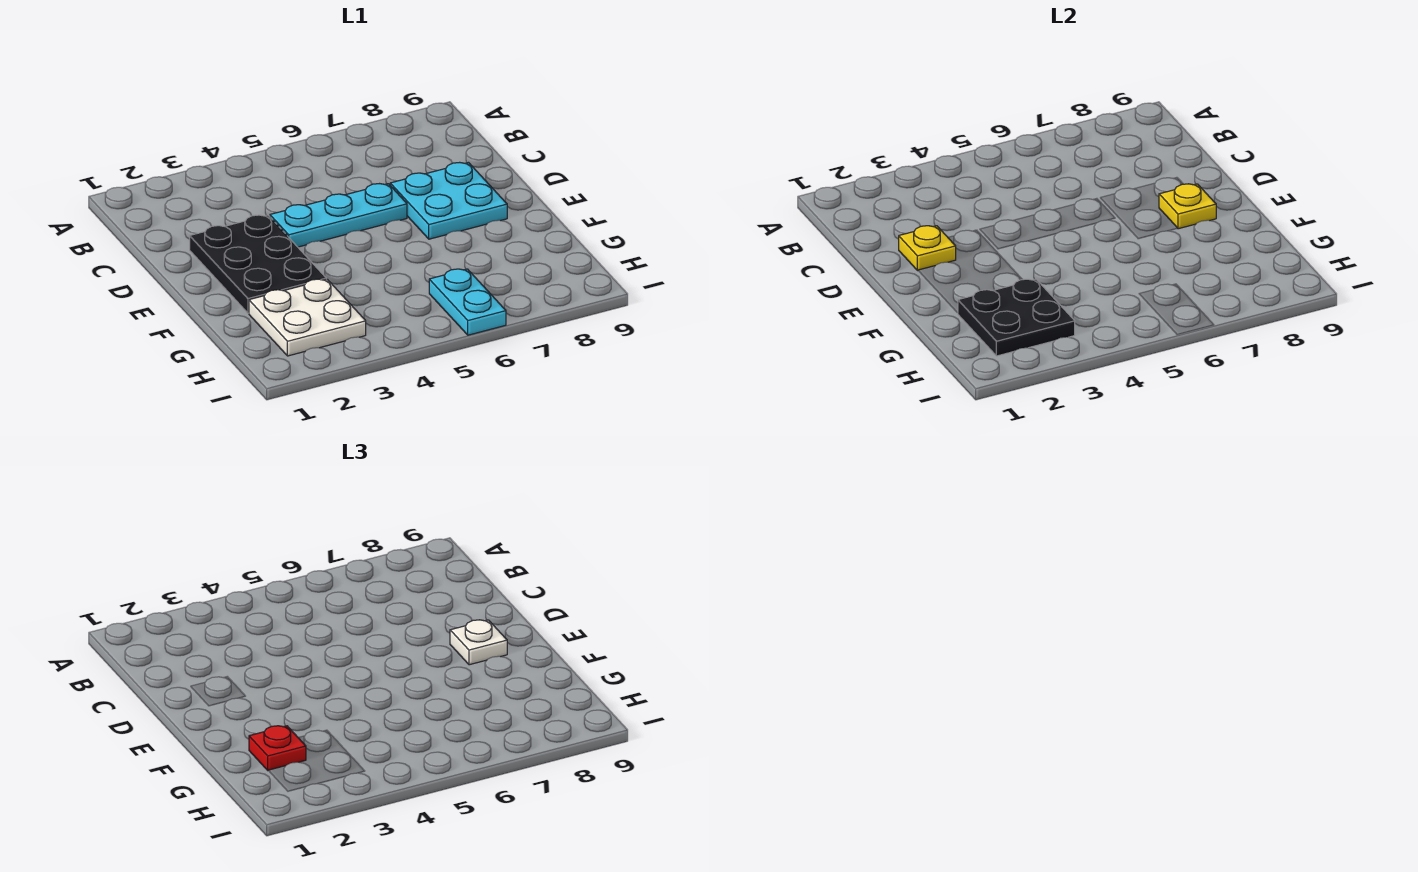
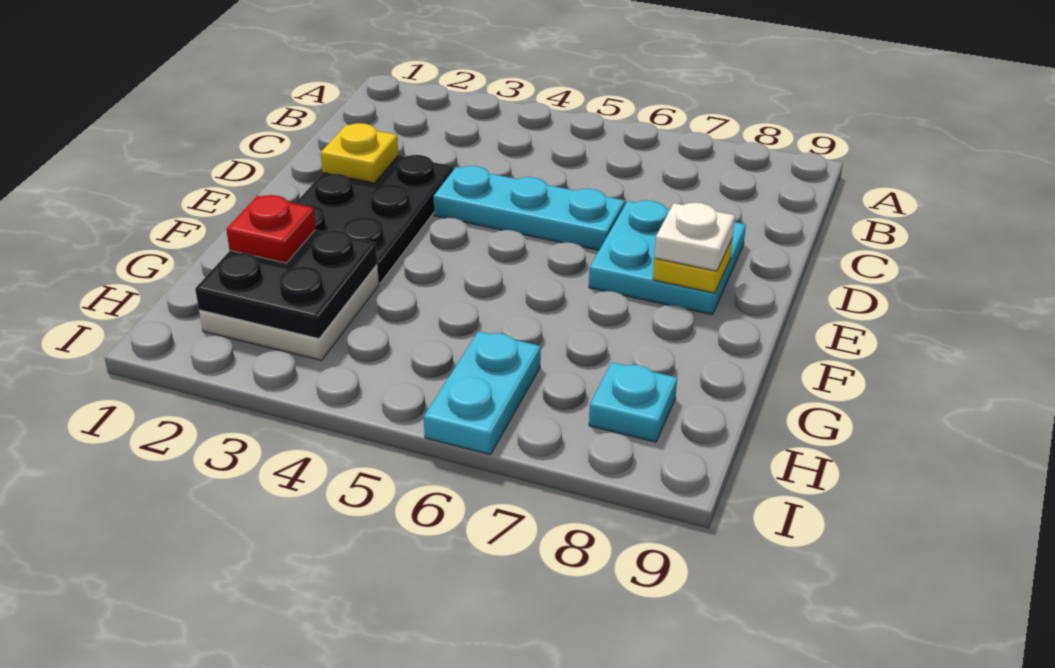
none -> cyan 1x1 plate [589,362,677,442]

